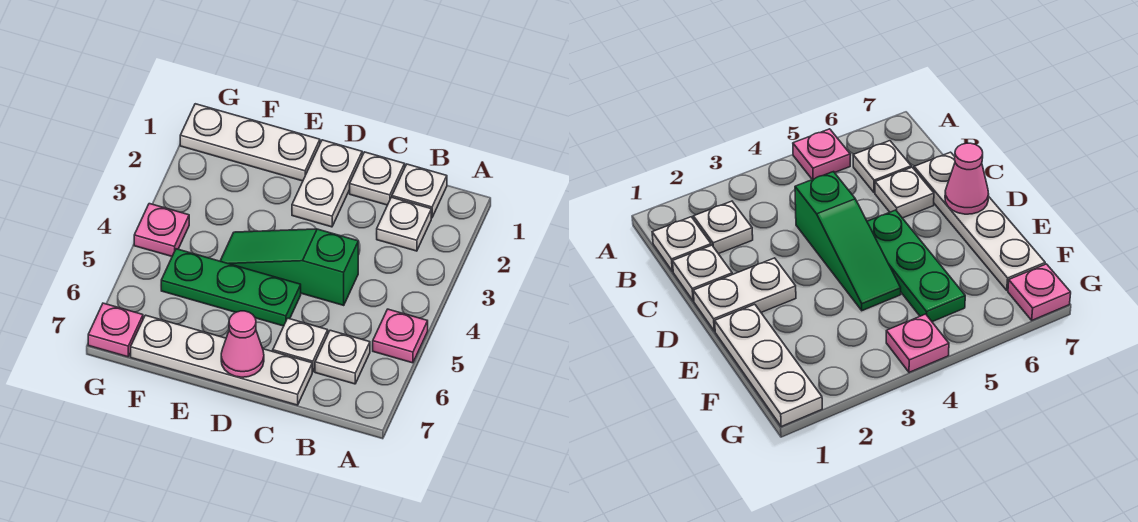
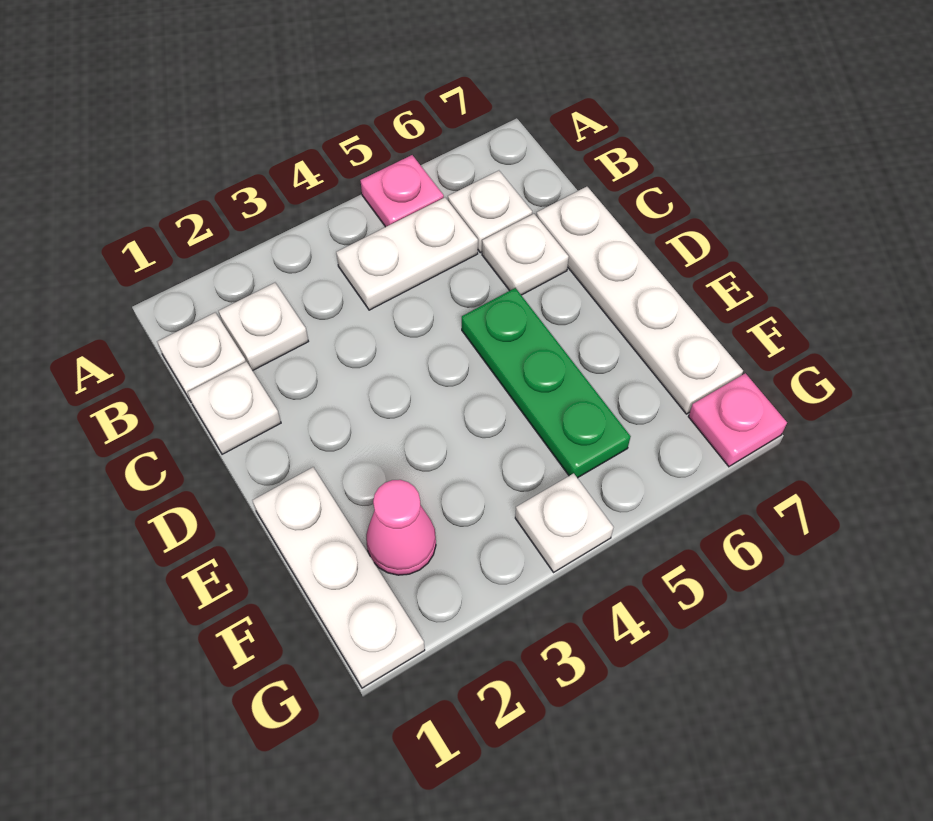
green 1x3 slope [220,229,358,305] -> none
white 1x2 plate [292,140,362,227] -> white 1x2 plate moved to [336,198,478,310]
pink 1x1 cone [221,311,264,377] -> pink 1x1 cone moved to [366,480,436,575]
pink 1x1 plate [134,204,189,256] -> white 1x1 plate [515,473,613,572]

